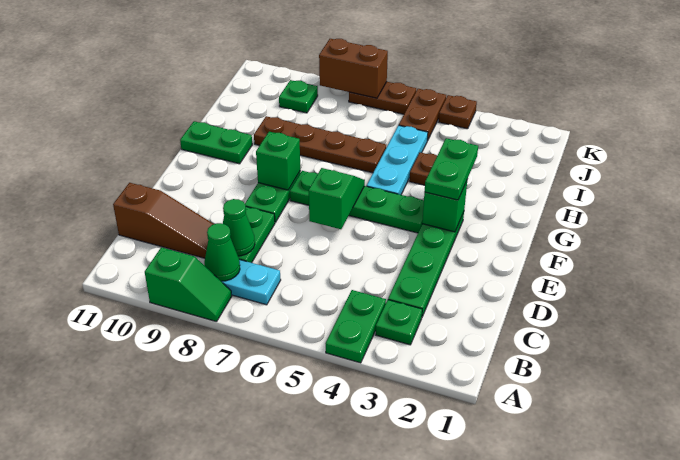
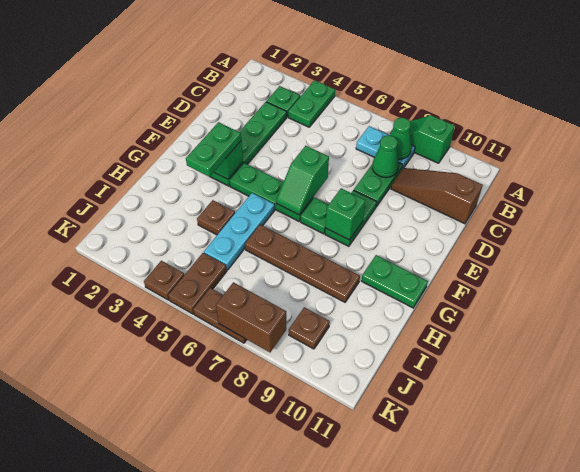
green 1x1 plate [279,80,318,113] -> brown 1x1 plate [289,307,330,349]

